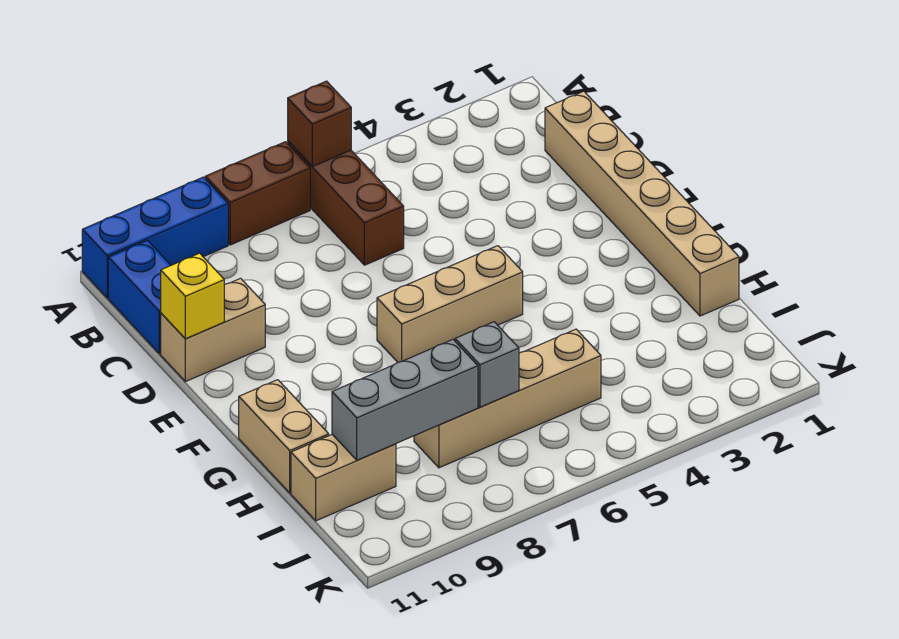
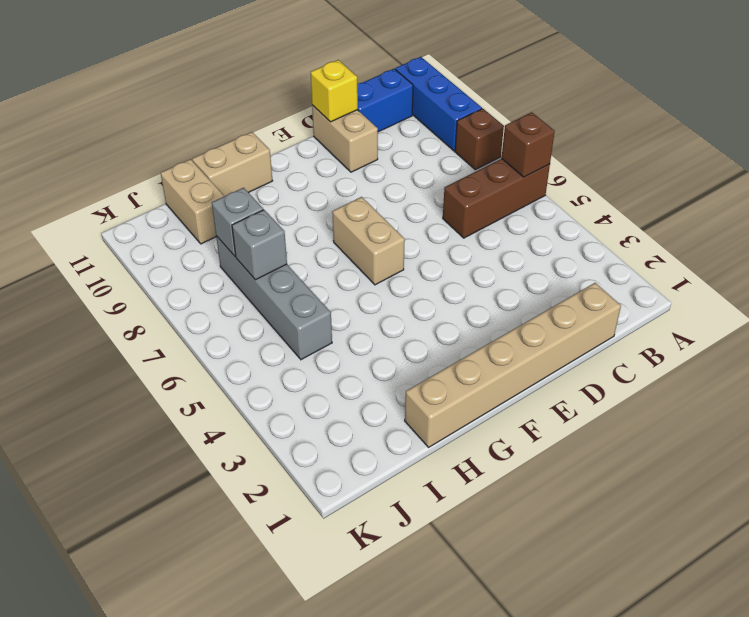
brown 1x2 brick [205,142,310,245] -> brown 1x1 brick [455,109,504,170]
tan 1x3 brick [377,246,523,362] -> tan 1x2 brick [332,197,405,285]
tan 1x4 brick [414,329,601,468] -> grey 1x4 brick [216,236,332,360]
grey 1x3 brick [332,340,478,460] -> grey 1x1 brick [212,188,263,256]

